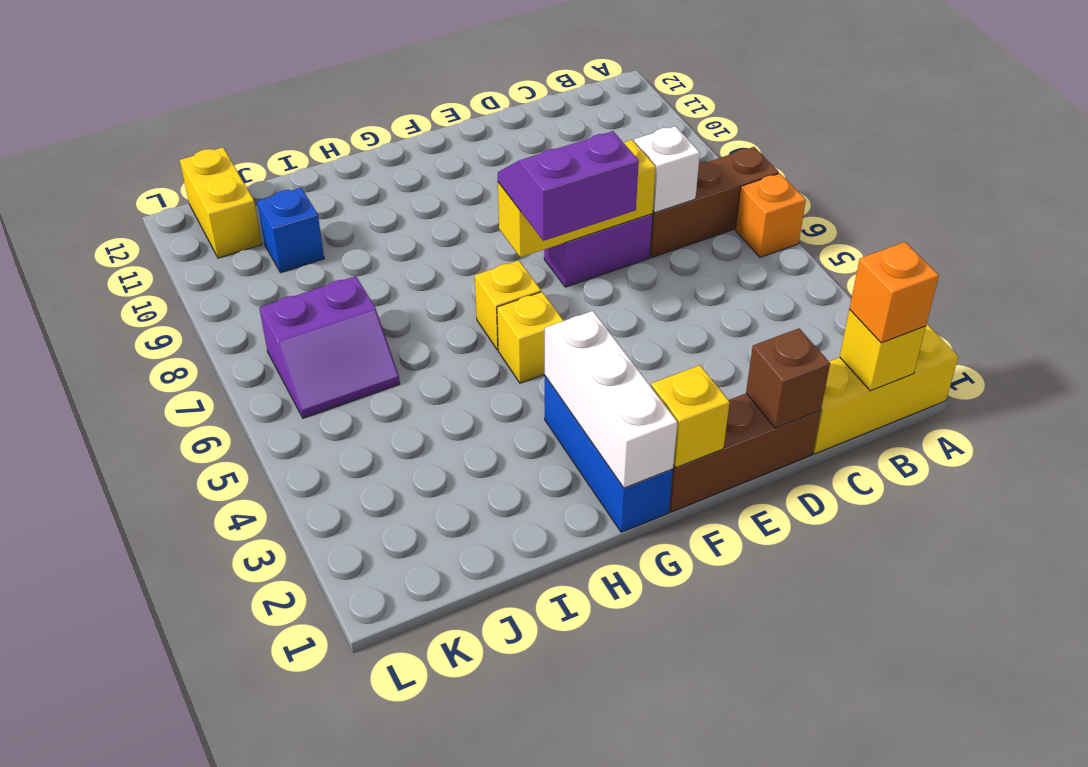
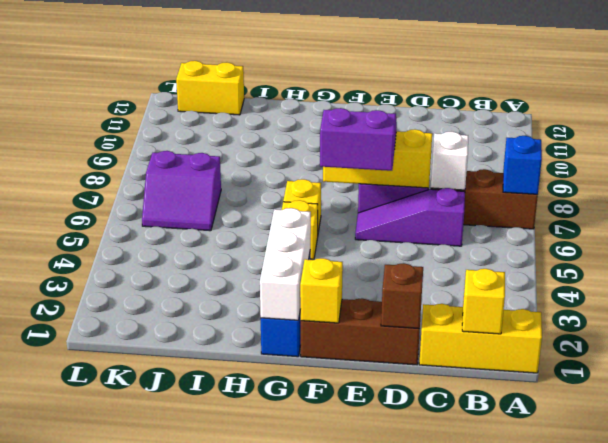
orange 1x1 brick [736,173,806,257] -> none
orange 1x1 brick [849,242,939,343] -> none
none -> purple 1x3 slope [355,188,465,246]
blue 1x1 brick [257,188,324,273] -> blue 1x1 brick moved to [503,136,542,195]
yellow 1x2 brick [180,148,262,258] -> yellow 1x2 brick turned to [176,61,244,115]

